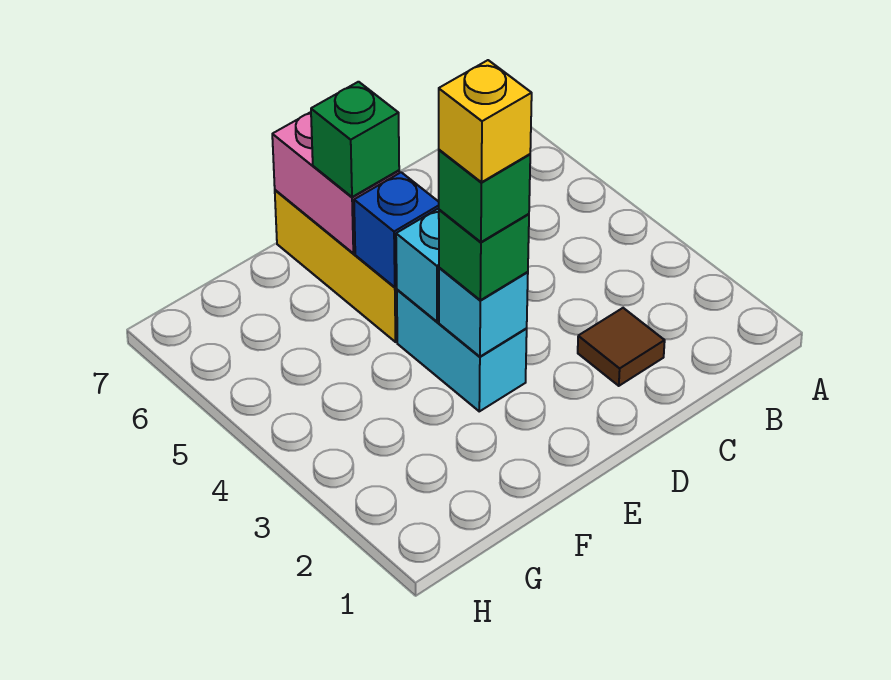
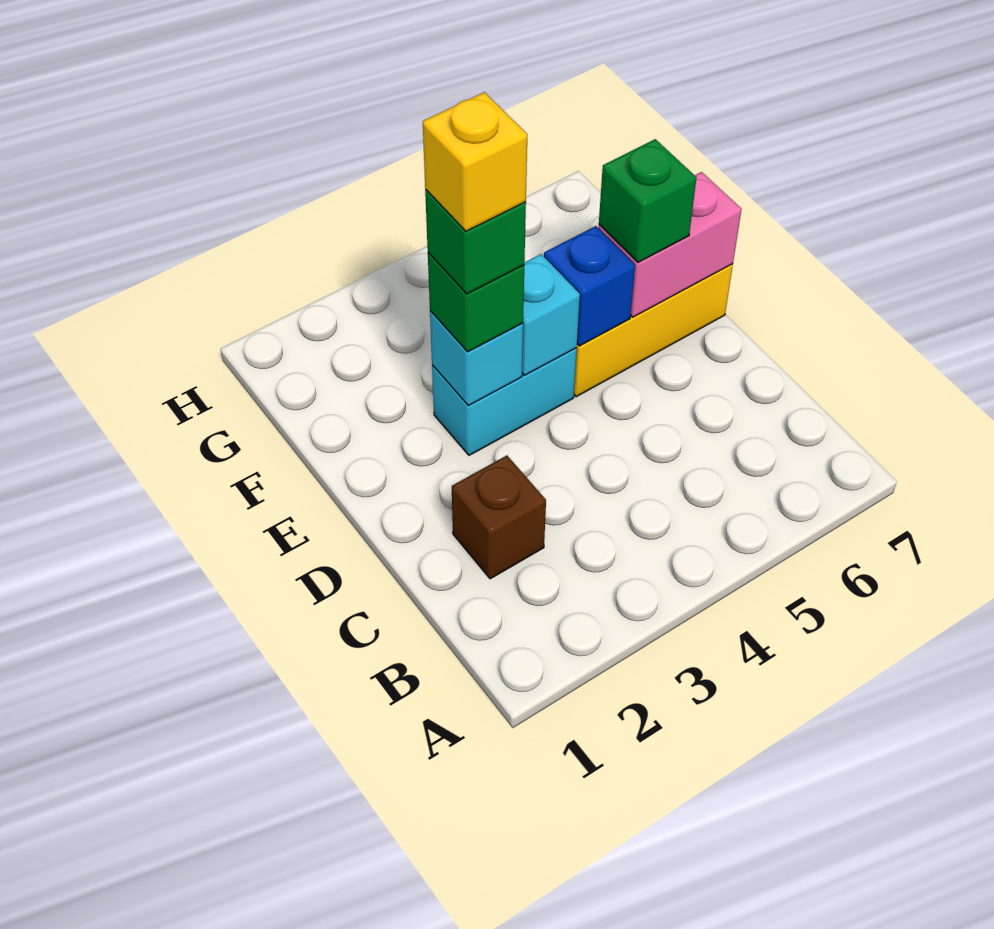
brown 1x1 tile [578,308,665,386] -> brown 1x1 brick [452,455,546,579]

